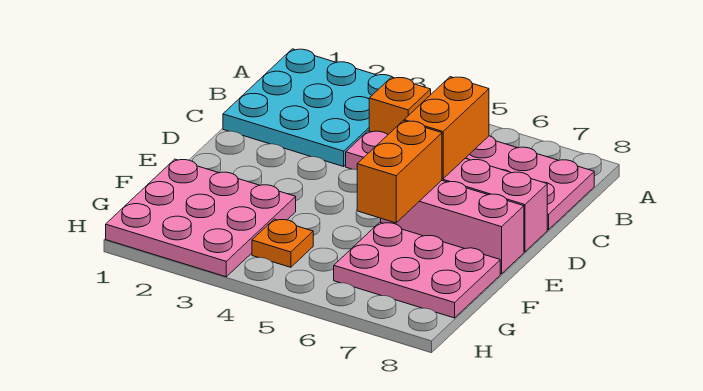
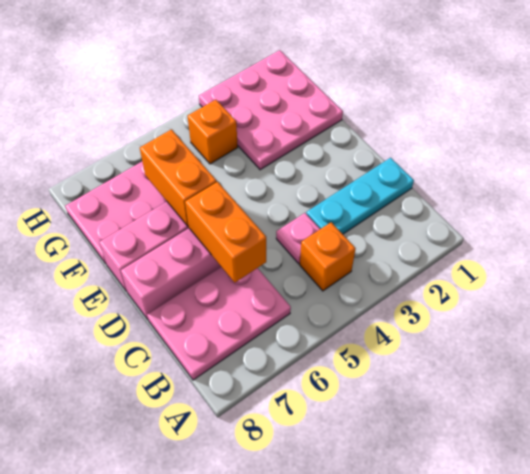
cyan 3x3 plate [223,49,392,166] -> cyan 1x3 plate [306,158,414,234]
orange 1x1 plate [252,219,313,267] -> orange 1x1 brick [188,100,238,164]

